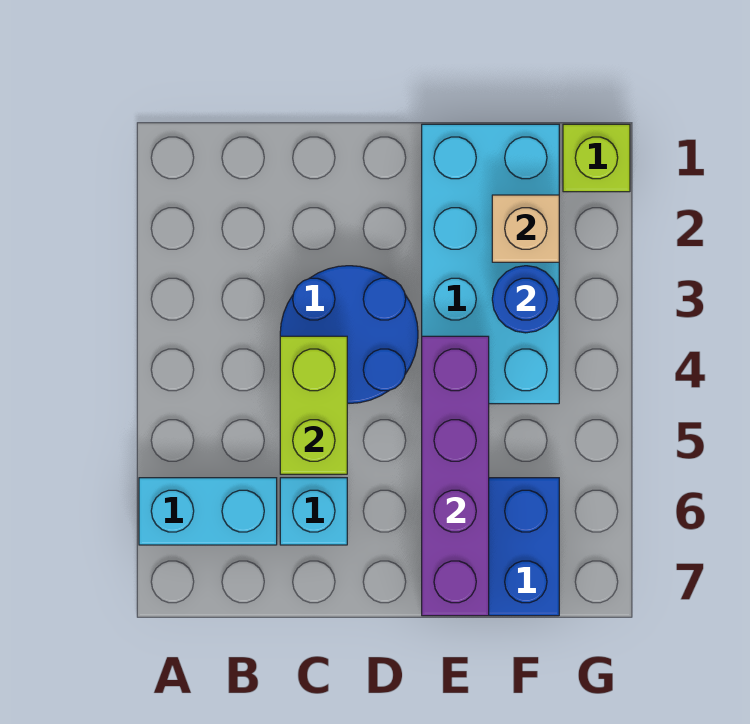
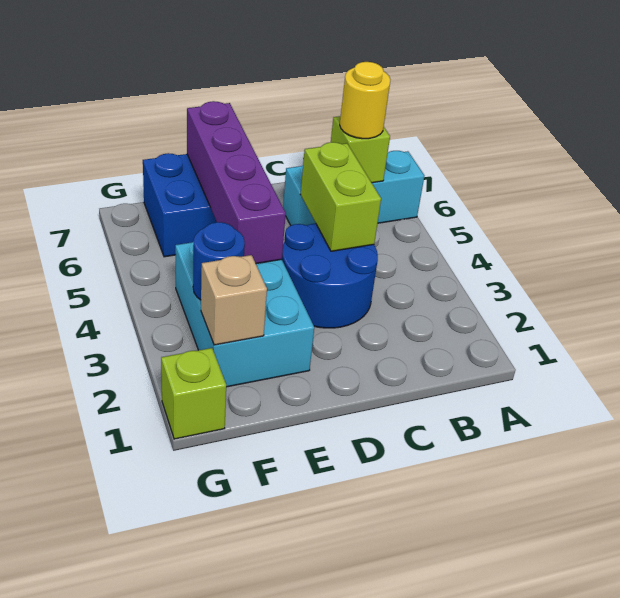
none -> lime 1x1 brick [331,116,390,183]
none -> yellow 1x1 round brick [340,62,391,139]
cyan 2x4 brick [422,124,559,404] -> cyan 2x3 brick [175,242,314,387]

